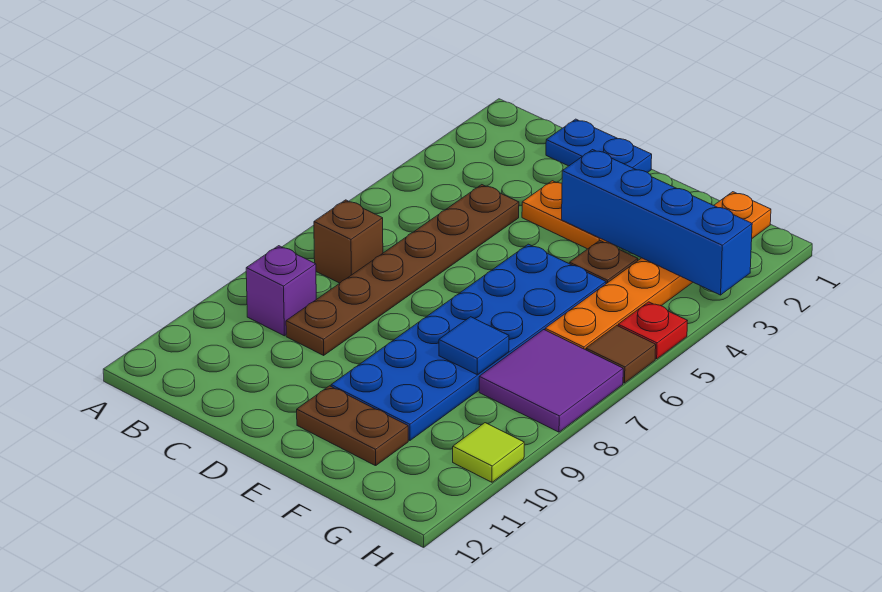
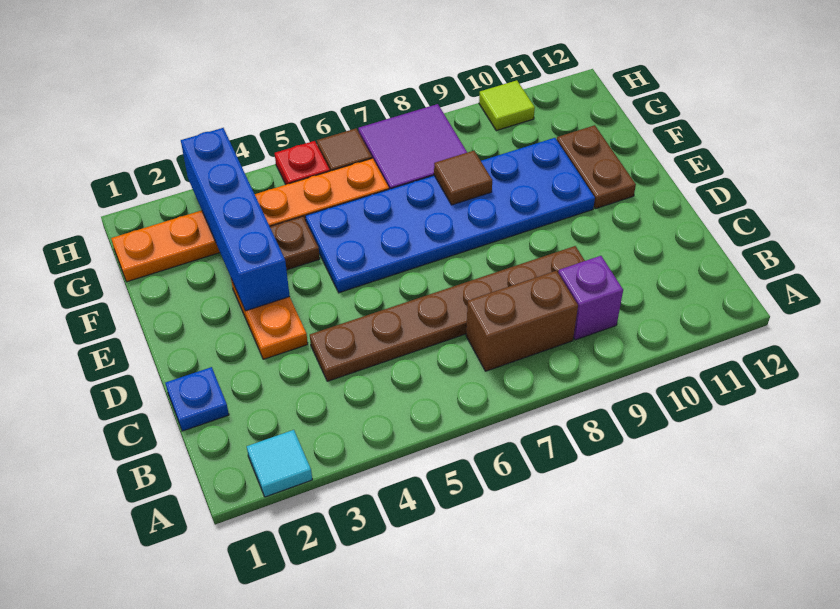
none -> cyan 1x1 tile [247,430,312,497]
brown 1x1 brick [314,200,383,283] -> brown 1x2 brick [466,271,578,371]
blue 1x2 plate [546,119,652,173] -> blue 1x1 plate [165,367,229,431]
blue 1x1 tile [439,317,509,374] -> brown 1x1 tile [434,151,492,205]

